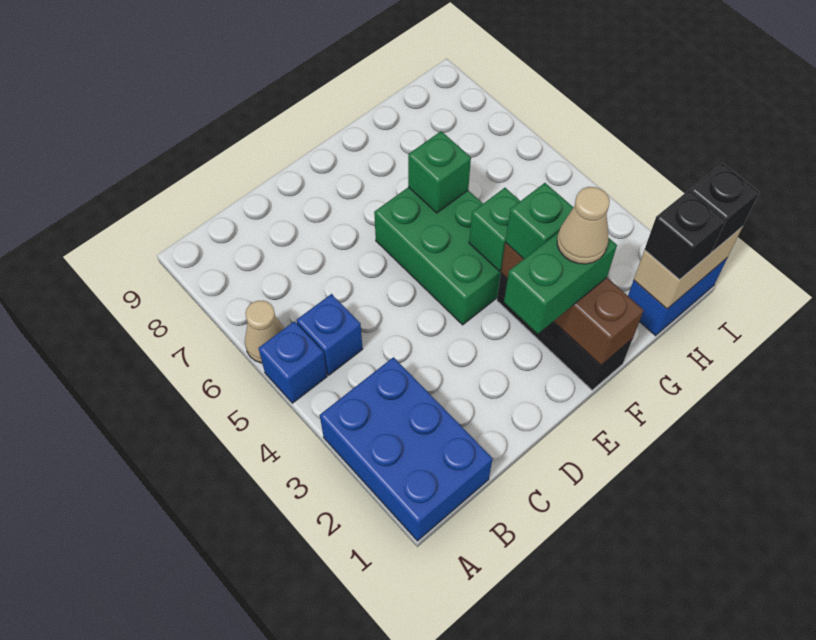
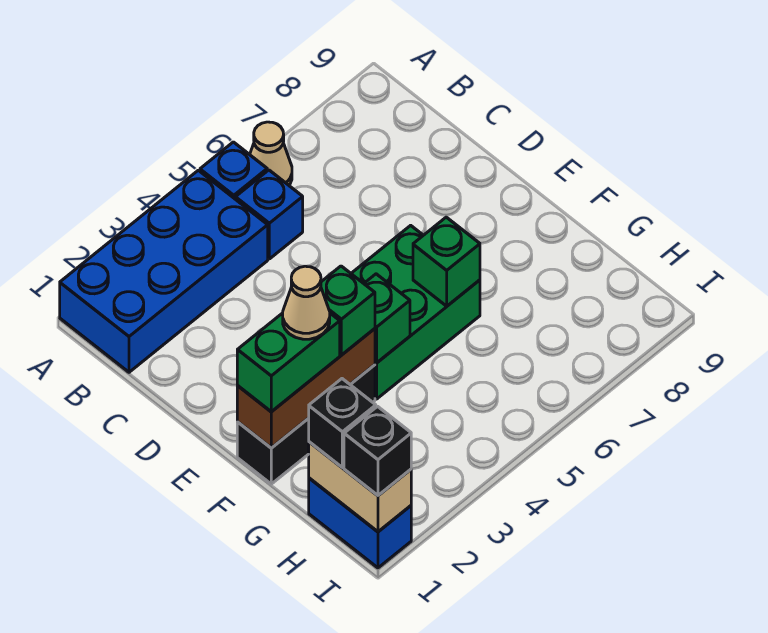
blue 2x3 brick [320,357,492,541] -> blue 2x4 brick [60,170,268,372]
green 1x2 brick [504,232,617,334] -> green 1x2 brick turned to [237,313,340,411]

